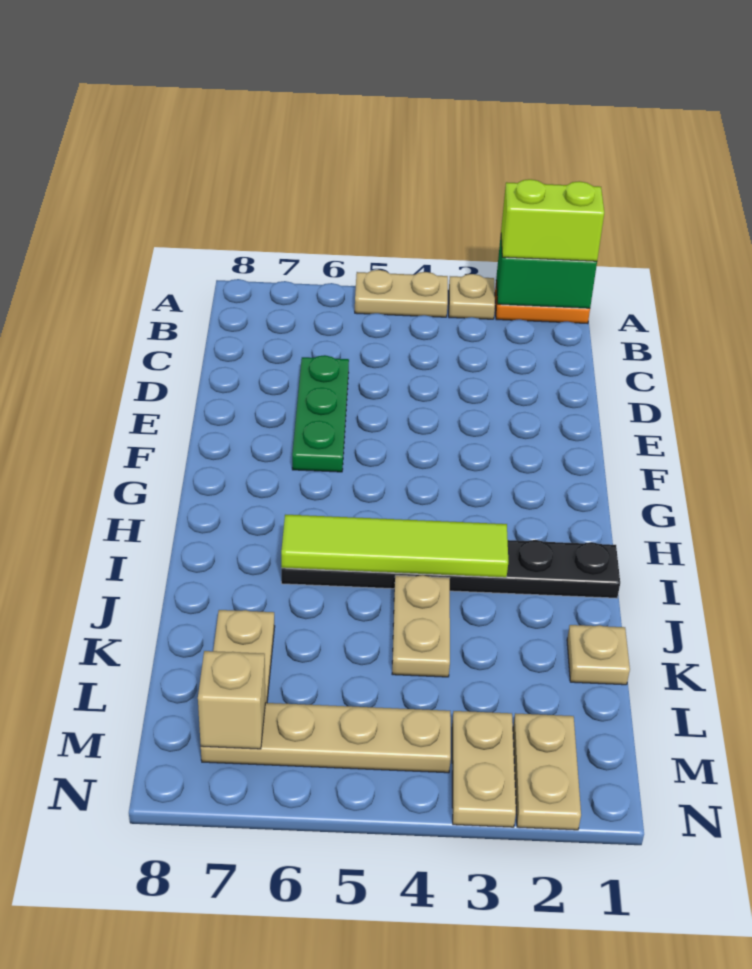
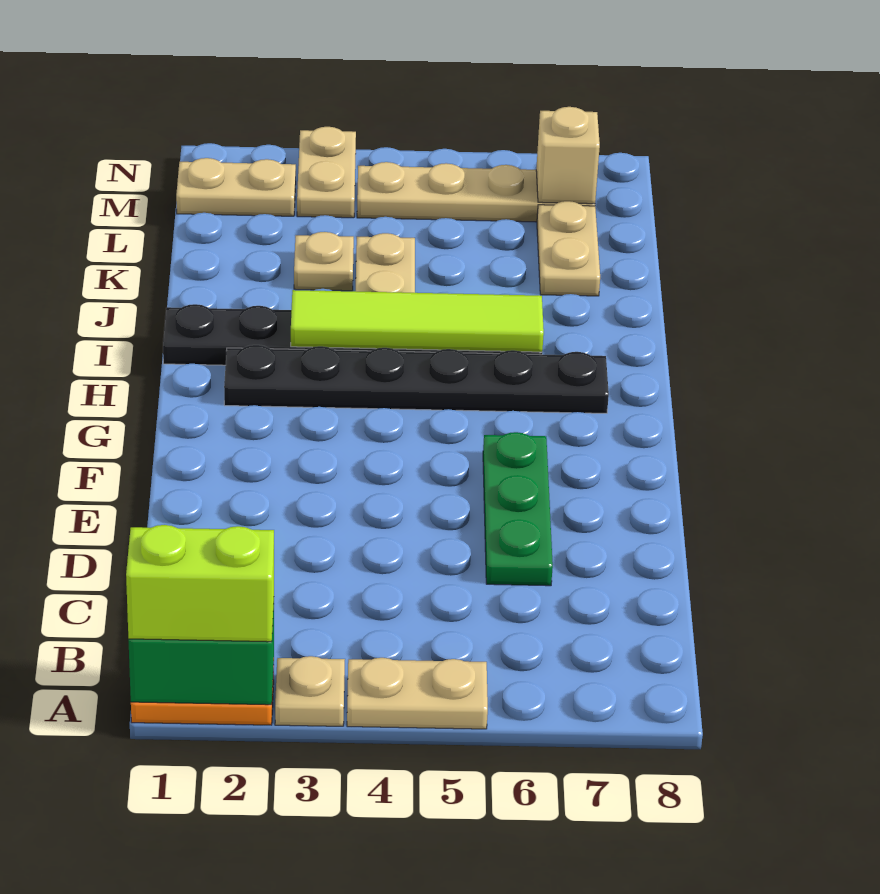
none -> black 1x6 plate [224,345,609,413]
tan 1x1 plate [567,625,630,685] -> tan 1x1 plate moved to [294,232,354,291]
tan 1x2 plate [513,713,581,830] -> tan 1x2 plate turned to [176,158,296,216]

